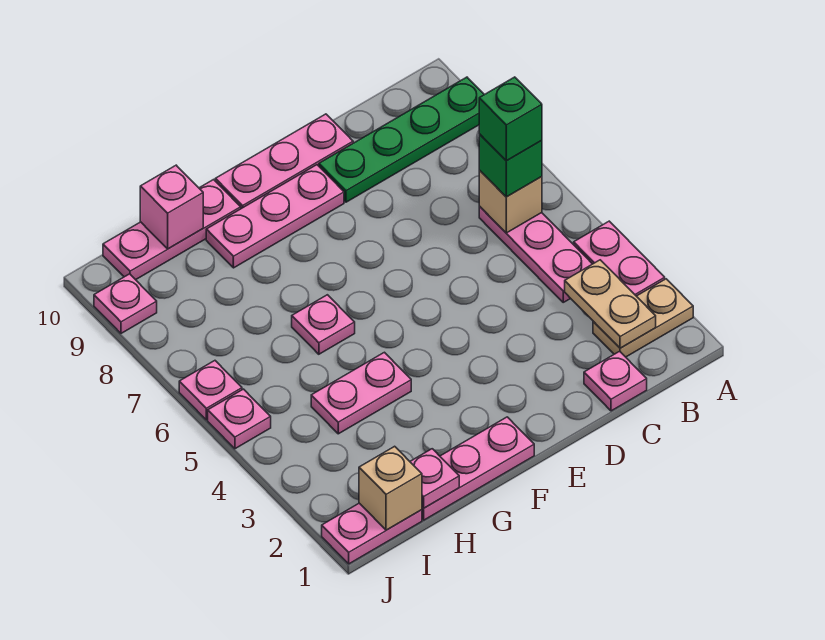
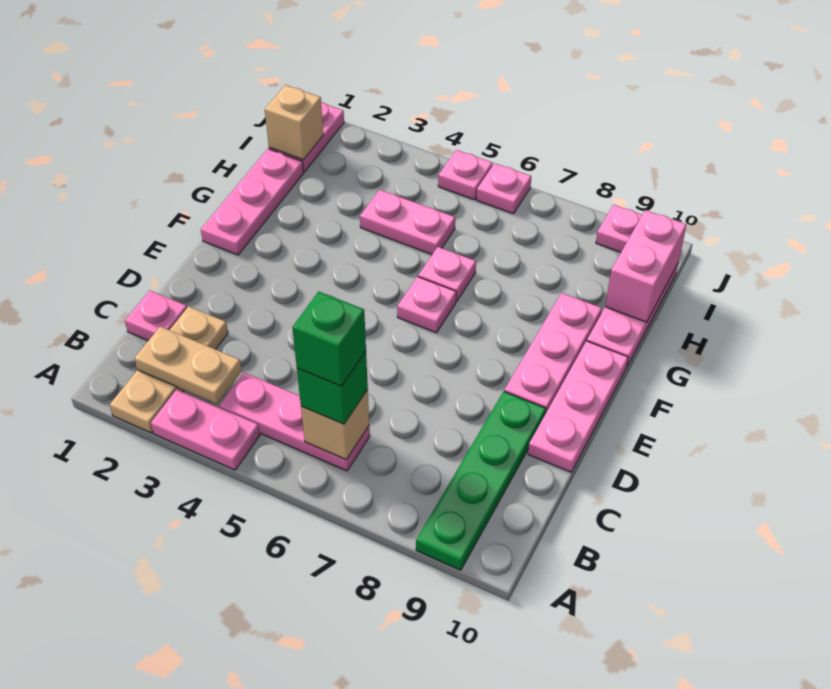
tan 1x2 plate [593,279,693,357] -> tan 1x3 plate [110,306,228,433]
pink 1x2 plate [311,352,411,434] -> pink 1x2 plate turned to [360,190,455,254]
pink 1x1 plate [410,449,459,508] -> pink 1x1 plate moved to [397,277,456,333]
pink 1x1 brick [140,165,203,249] -> pink 1x2 brick [605,210,686,322]

